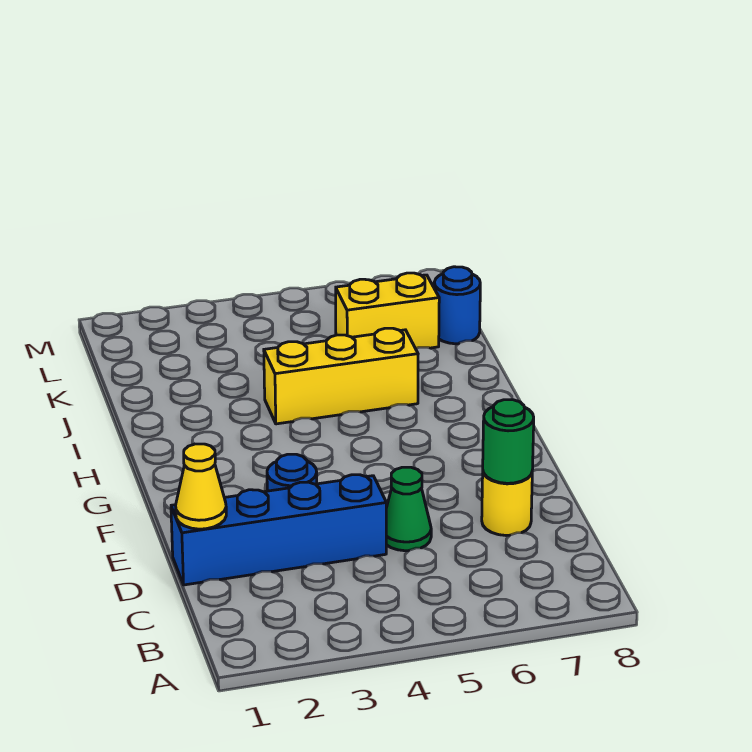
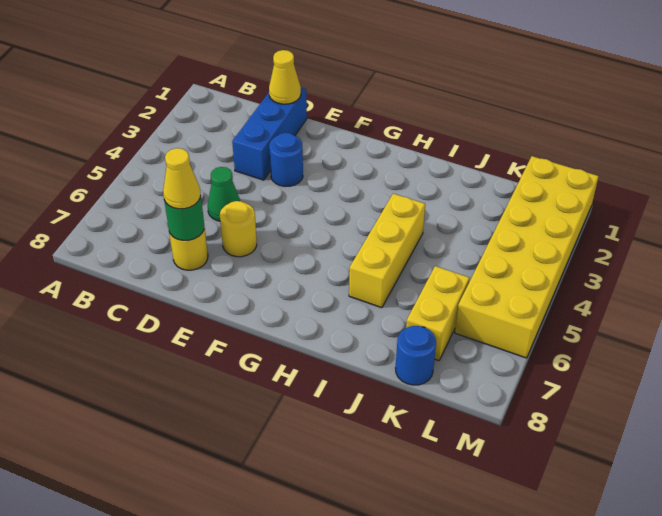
blue 1x4 brick [171,475,386,585] -> blue 1x3 brick [232,88,307,180]
none -> yellow 1x1 cone [163,148,201,209]
none -> yellow 1x1 round brick [220,201,257,257]
none -> yellow 2x6 brick [455,156,599,358]

